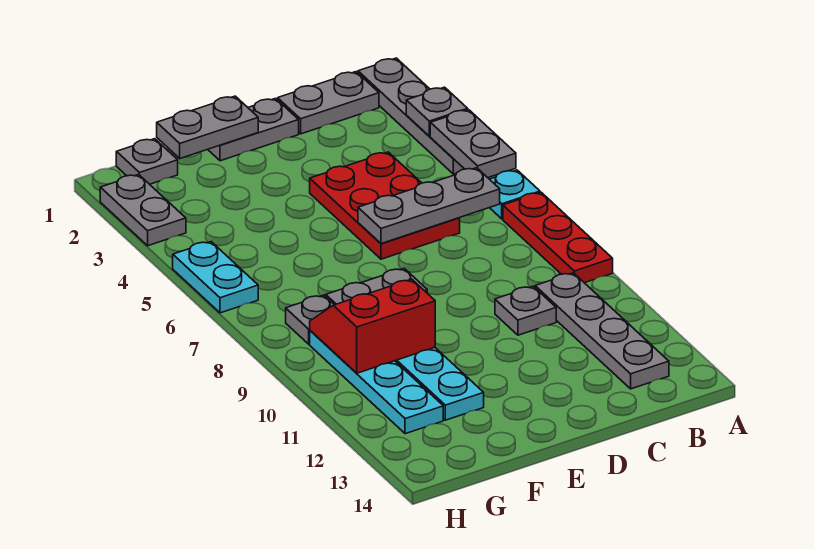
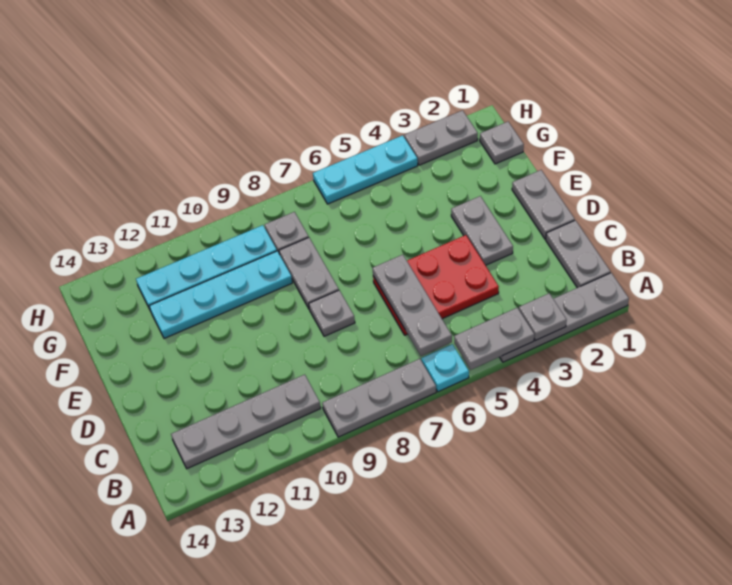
red 1x3 plate [503,192,613,283] -> grey 1x3 plate [322,359,436,437]
grey 1x1 plate [495,286,556,335] -> grey 1x1 plate moved to [309,290,355,336]
grey 1x2 plate [157,96,258,158] -> grey 1x2 plate moved to [451,196,513,265]
red 2x2 slope [310,279,435,373] -> none
cyan 1x2 plate [173,242,258,313] -> cyan 1x3 plate [313,135,418,204]

